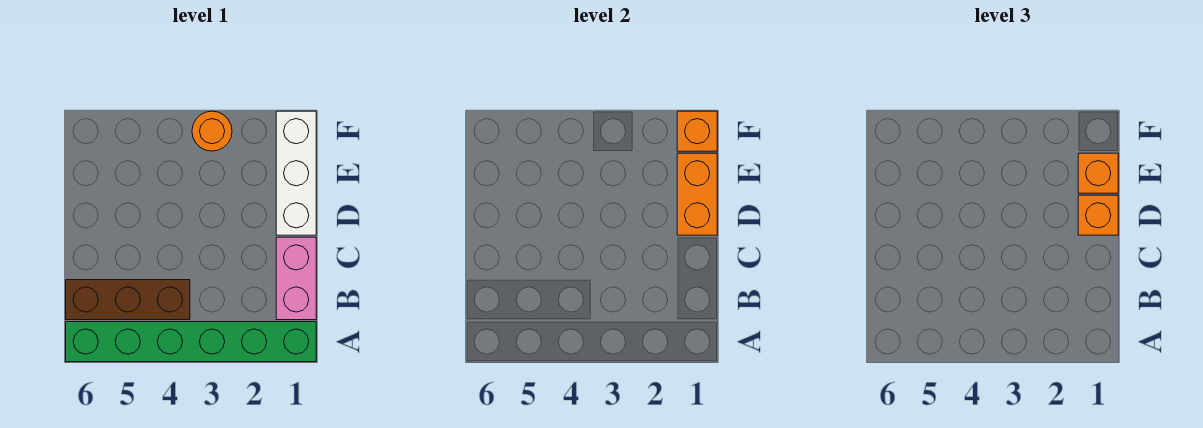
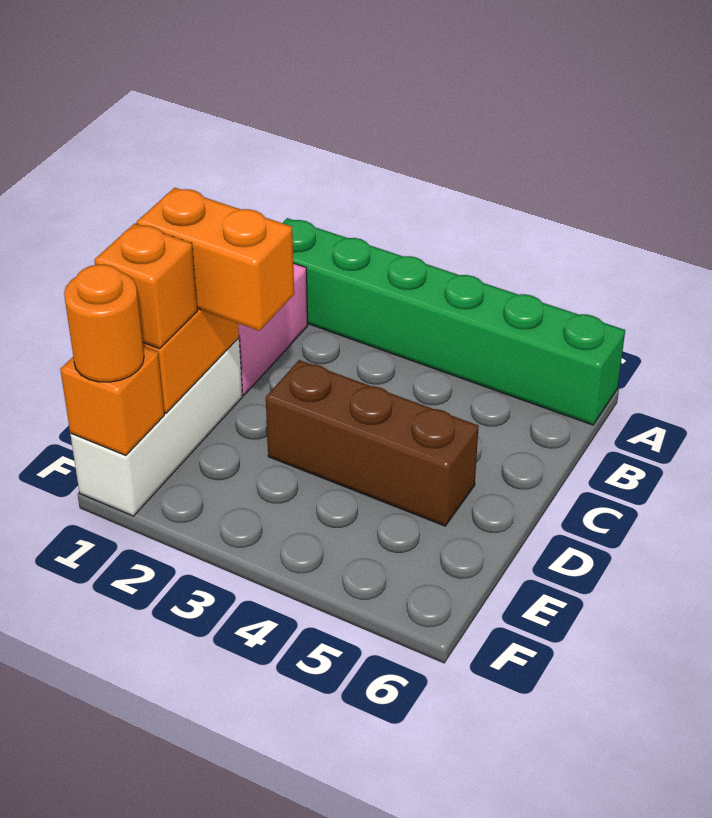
brown 1x3 brick [66,280,190,320] -> brown 1x3 brick moved to [266,360,479,526]
orange 1x1 brick [1078,195,1118,235] -> orange 1x2 brick [137,188,294,331]
orange 1x1 round brick [192,111,232,151] -> orange 1x1 round brick moved to [64,264,144,382]

